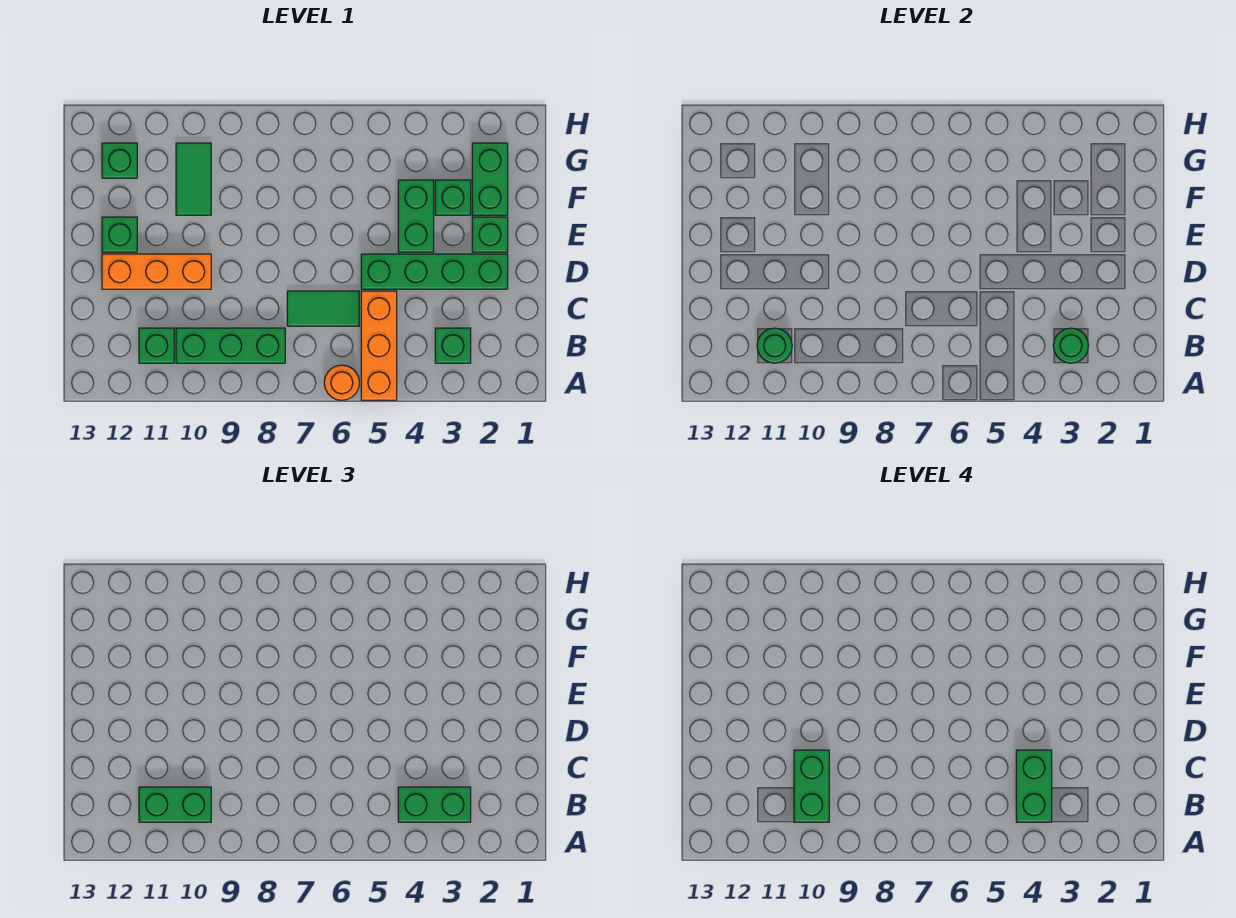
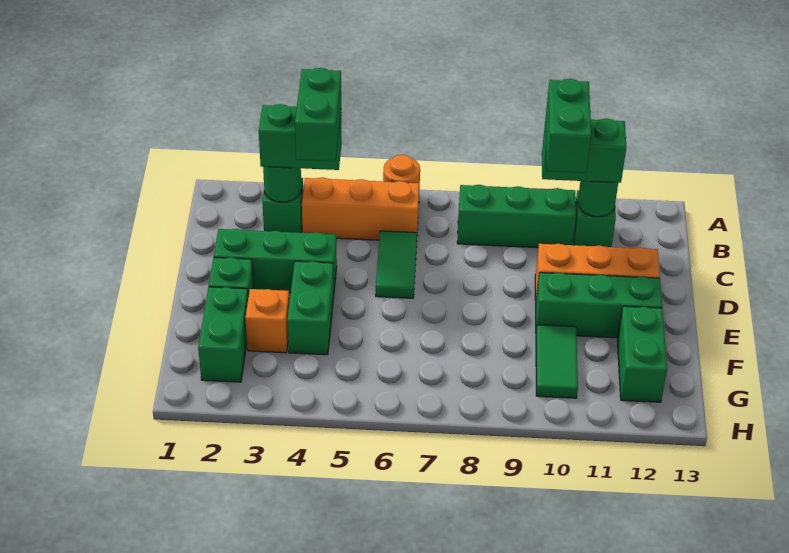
orange 1x3 brick [361,291,397,400] -> orange 1x3 brick turned to [302,177,419,240]
green 1x2 tile [287,291,359,326] -> green 1x2 tile turned to [376,231,417,298]
green 1x4 brick [361,254,508,289] -> green 1x3 brick [214,229,337,293]
green 1x1 brick [102,217,137,252] -> green 1x3 brick [536,273,662,338]
green 1x1 brick [435,180,471,215] -> orange 1x1 brick [245,289,289,353]
green 1x1 brick [102,143,137,178] -> green 1x2 brick [617,306,667,402]

